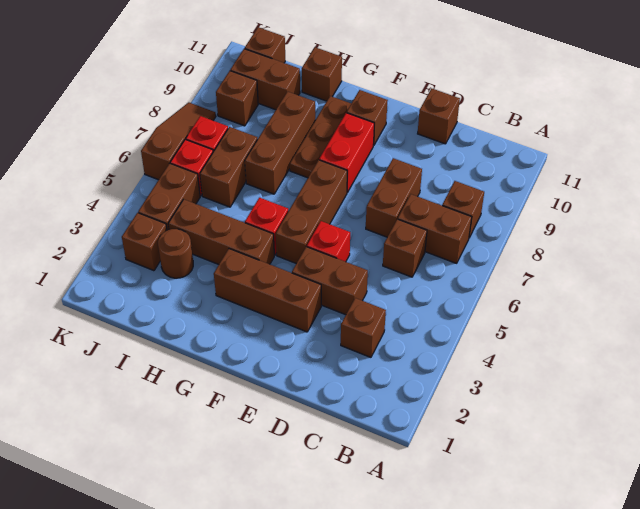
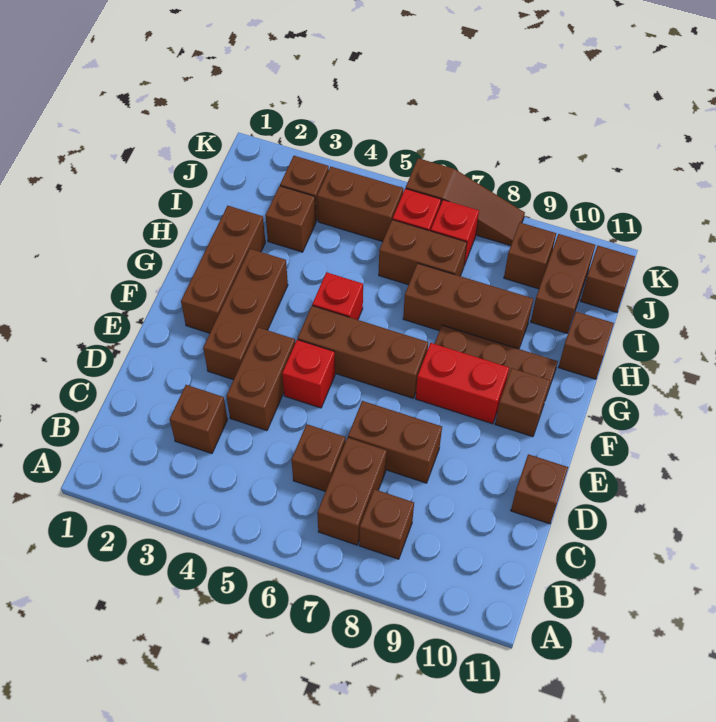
brown 1x3 brick [168,199,274,264] -> brown 1x3 brick moved to [181,206,265,333]
brown 1x1 round brick [158,229,193,278] -> brown 1x1 brick [266,186,316,252]

